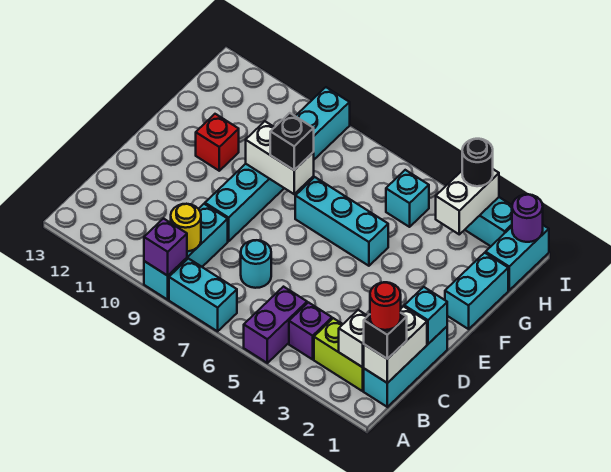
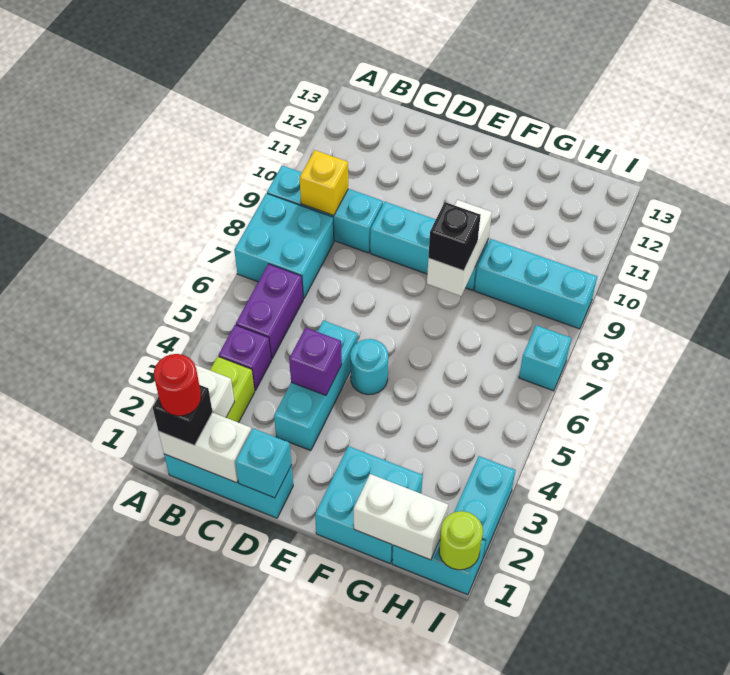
purple 1x2 brick [244,287,307,363] -> purple 1x2 brick turned to [236,264,303,359]
cyan 1x2 brick [169,258,237,331] -> cyan 2x2 brick [234,193,334,299]
purple 1x1 brick [144,219,187,276] -> purple 1x1 brick moved to [289,327,342,395]
yellow 1x1 round brick [171,204,201,251] -> yellow 1x1 brick [300,150,348,216]
cyan 1x1 round brick [241,240,271,288] -> cyan 1x1 round brick moved to [350,339,388,395]
cyan 1x2 brick [445,253,508,329] -> cyan 2x2 brick [315,446,423,563]
cyan 1x3 brick [295,177,388,266] -> cyan 1x3 brick moved to [274,321,358,451]
red 1x1 brick [196,114,239,171] -> none
white 1x2 brick [436,169,499,234] -> white 1x2 brick moved to [354,474,448,560]
cyan 1x1 brick [386,170,429,227] -> cyan 1x1 brick moved to [519,325,571,391]
purple 1x1 round brick [512,194,543,242] -> lime 1x1 round brick [439,511,483,570]
black 1x1 round brick [462,139,493,186] -> none

